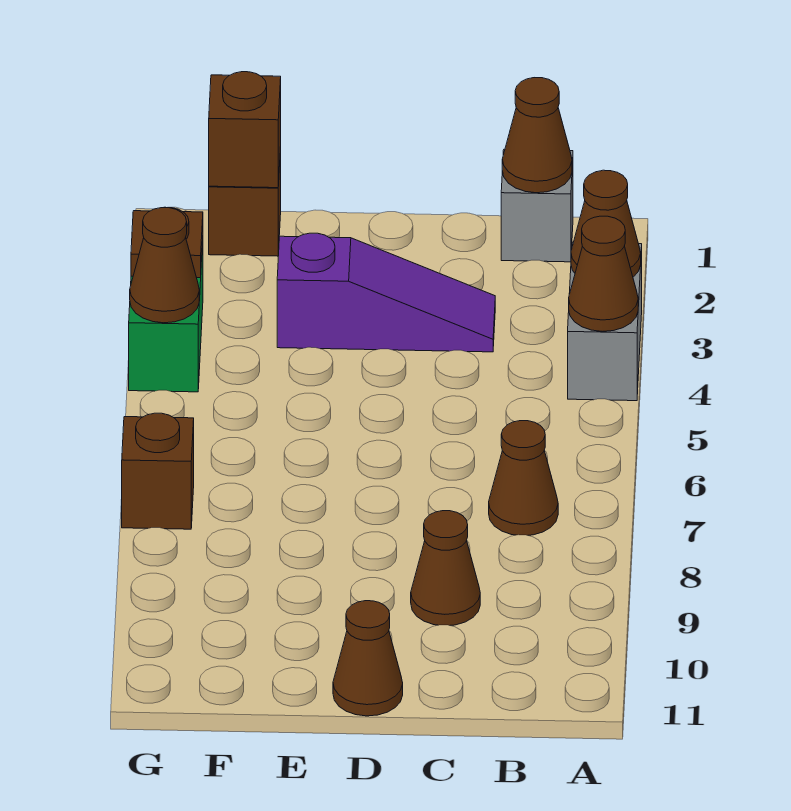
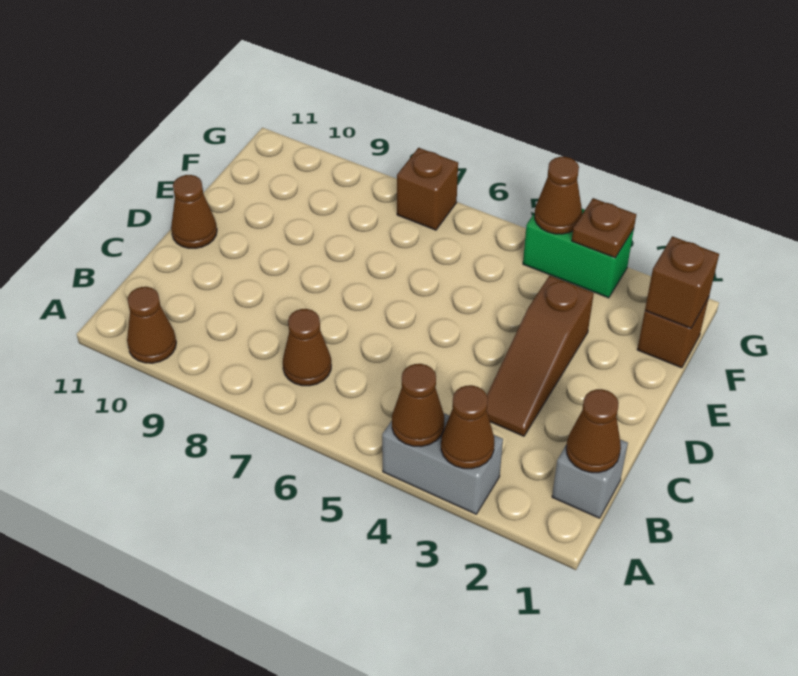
purple 1x3 slope [277,233,495,352] -> brown 1x3 slope [487,276,594,436]
brown 1x1 cone [411,511,480,625] -> brown 1x1 cone moved to [127,287,176,363]

